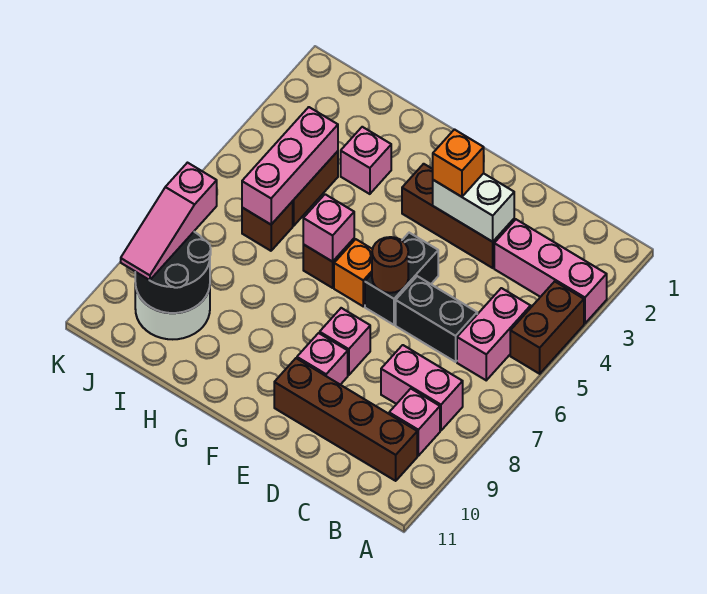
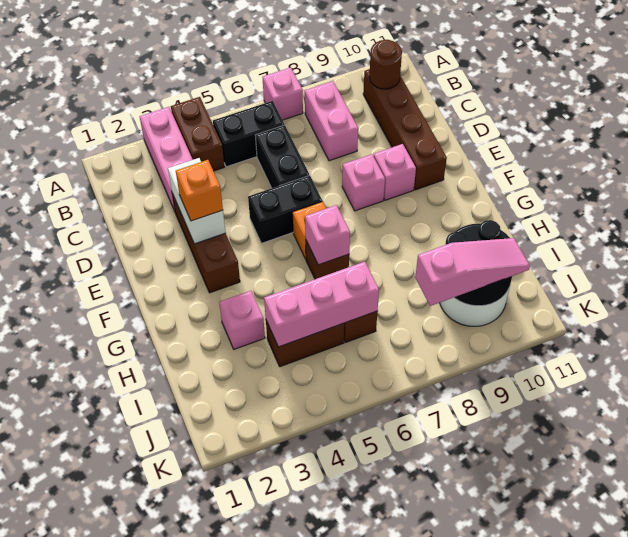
brown 1x2 brick [510,281,584,374] -> brown 1x2 brick turned to [171,97,225,171]
pink 1x2 brick [457,288,531,380] -> black 1x2 brick [213,101,284,167]
pink 1x1 brick [389,389,440,456] -> pink 1x1 brick moved to [262,68,303,120]
brown 1x1 round brick [372,237,408,293] -> brown 1x1 round brick moved to [369,40,402,89]

